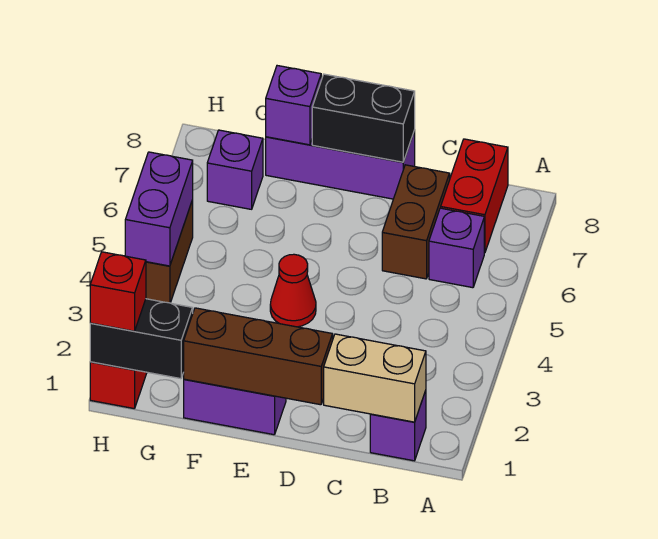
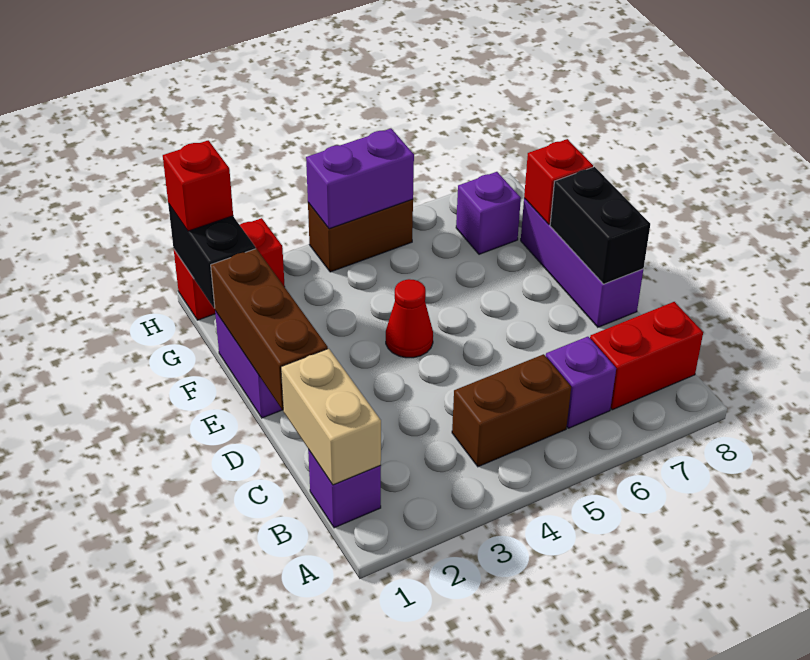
brown 1x2 brick [382,165,450,279] -> brown 1x2 brick moved to [452,354,571,467]
purple 1x1 brick [266,66,321,145] -> red 1x1 brick [524,139,593,224]

